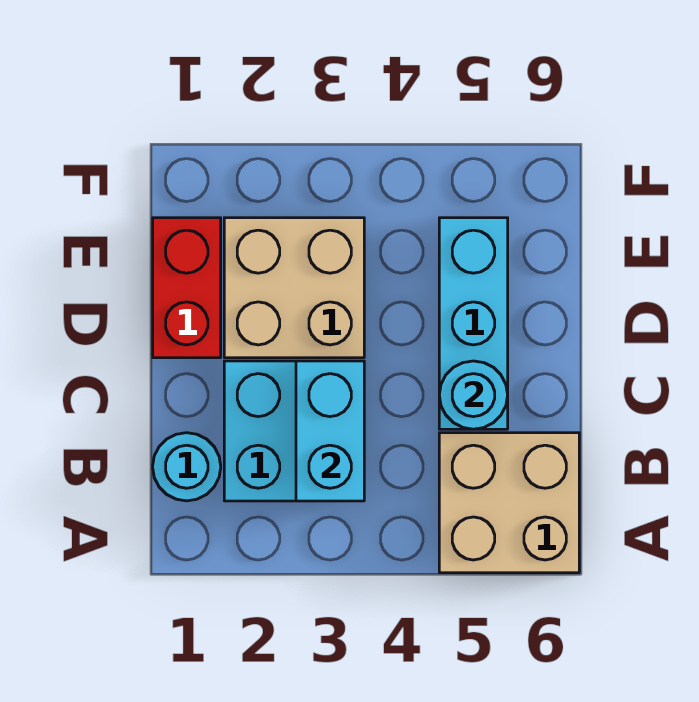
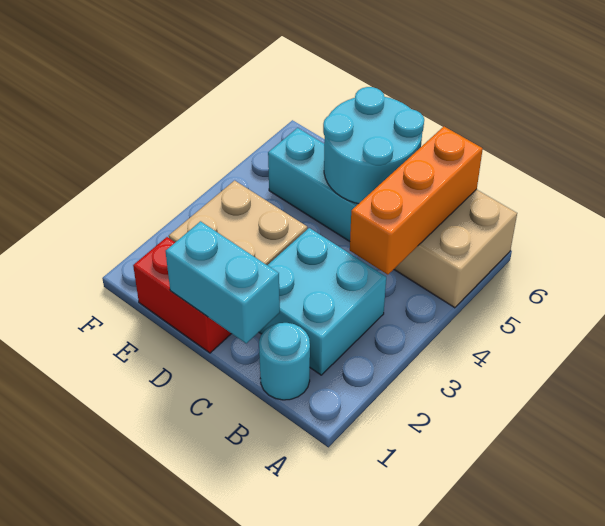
cyan 1x2 brick [296,361,364,501] -> cyan 1x2 brick moved to [166,221,280,343]
none -> orange 1x3 brick [350,127,483,275]
cyan 1x1 round brick [439,361,508,429] -> cyan 2x2 round brick [323,87,424,204]

